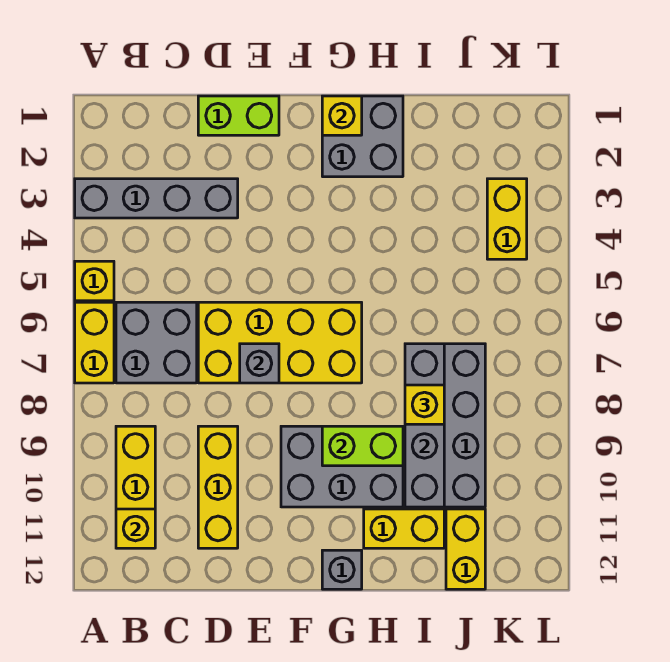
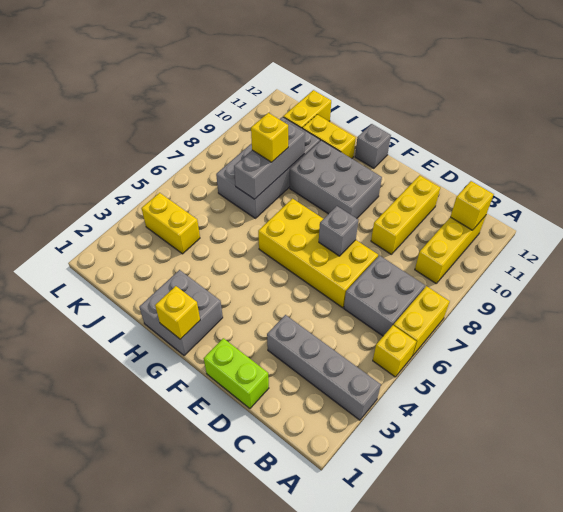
lime 1x2 brick [322,426,403,466] -> none
grey 1x4 brick [405,344,444,507] -> grey 1x3 brick [234,121,305,199]
yellow 1x2 brick [487,179,527,259] -> yellow 1x2 brick turned to [141,193,200,254]

